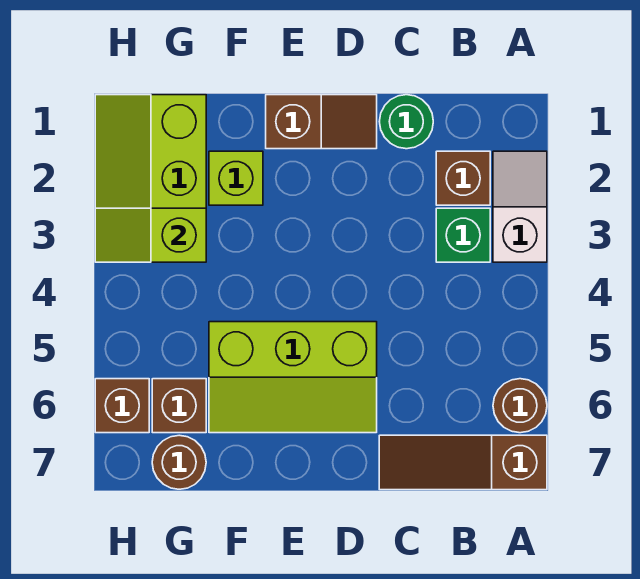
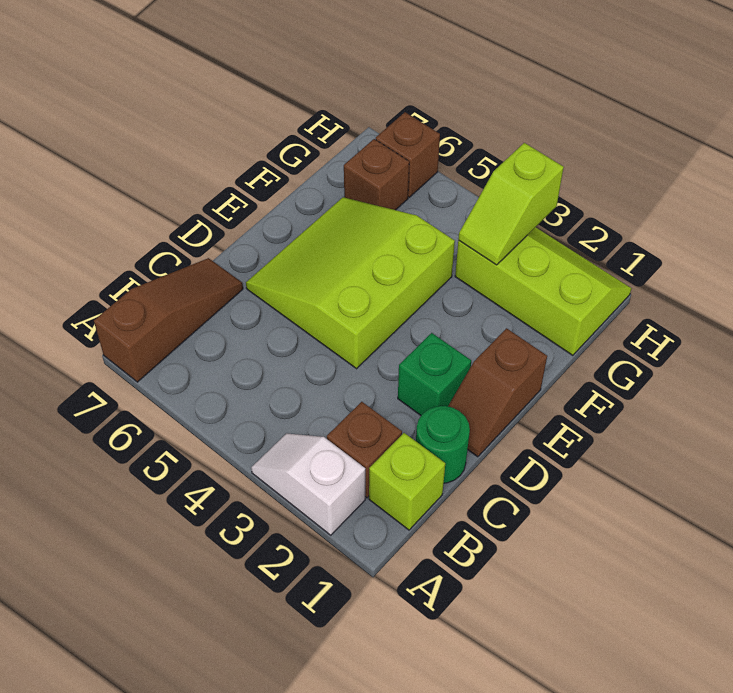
white 1x2 slope [493,151,547,262] -> white 1x2 slope turned to [251,433,365,535]
brown 1x1 round brick [493,379,547,433] -> none
green 1x1 brick [436,208,490,262] -> green 1x1 brick moved to [398,333,471,415]
lime 2x3 slope [209,322,377,433] -> lime 3x3 slope [246,197,455,369]
lime 1x1 brick [209,151,263,205] -> lime 1x1 brick moved to [369,433,445,530]
lime 1x2 slope [95,208,206,262] -> lime 1x2 slope turned to [458,143,564,265]
brown 1x1 round brick [152,435,206,489] -> none

